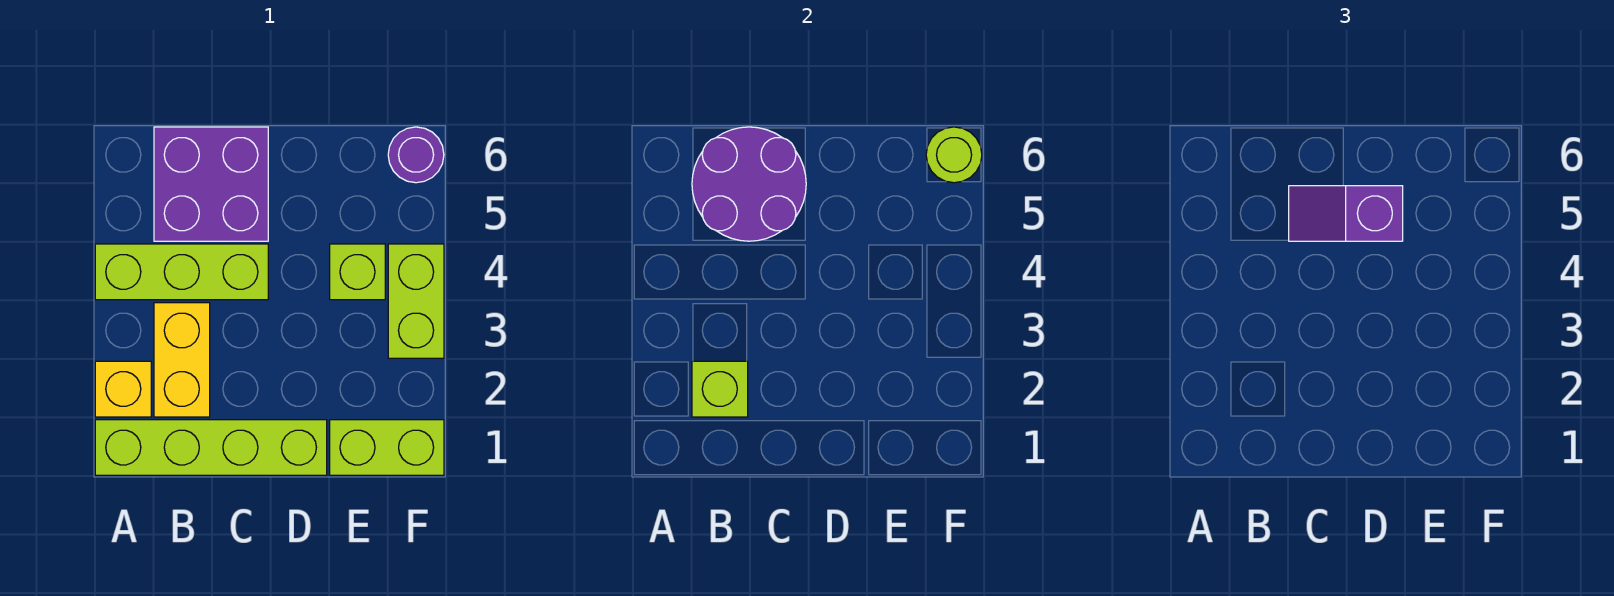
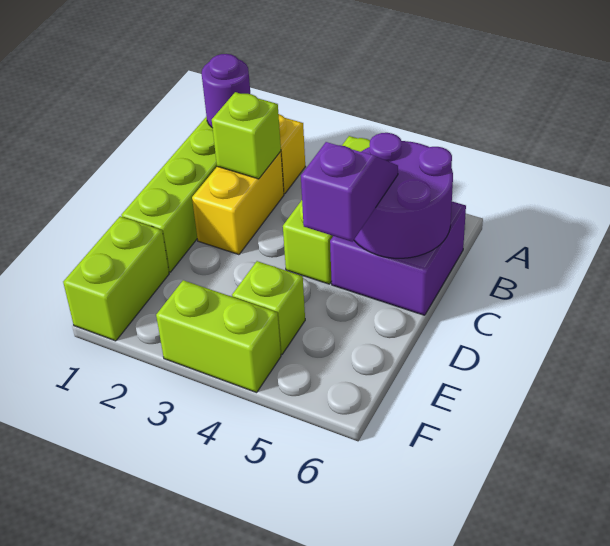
yellow 1x2 brick [154,303,210,417] -> yellow 1x2 brick turned to [192,151,284,255]
purple 1x1 round brick [388,127,444,183] -> purple 1x1 round brick moved to [202,54,250,127]
lime 1x1 round brick [926,127,982,183] -> none

